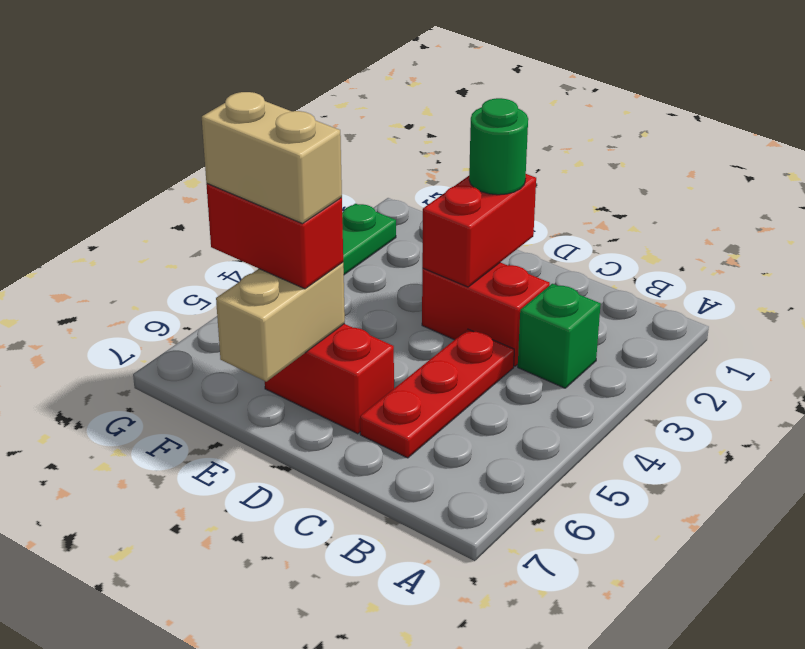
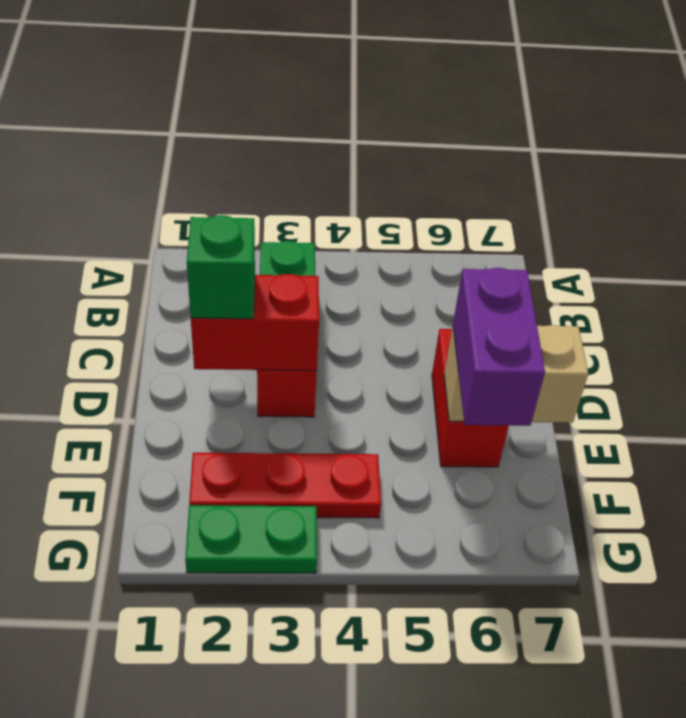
red 1x3 plate [360,329,514,458] -> red 1x3 plate moved to [189,453,381,518]
green 1x1 round brick [469,98,528,195] -> green 1x1 brick [187,215,255,319]
red 1x2 brick [206,184,343,289] -> purple 1x2 brick [453,268,545,426]
tan 1x2 brick [202,92,342,224] -> none

